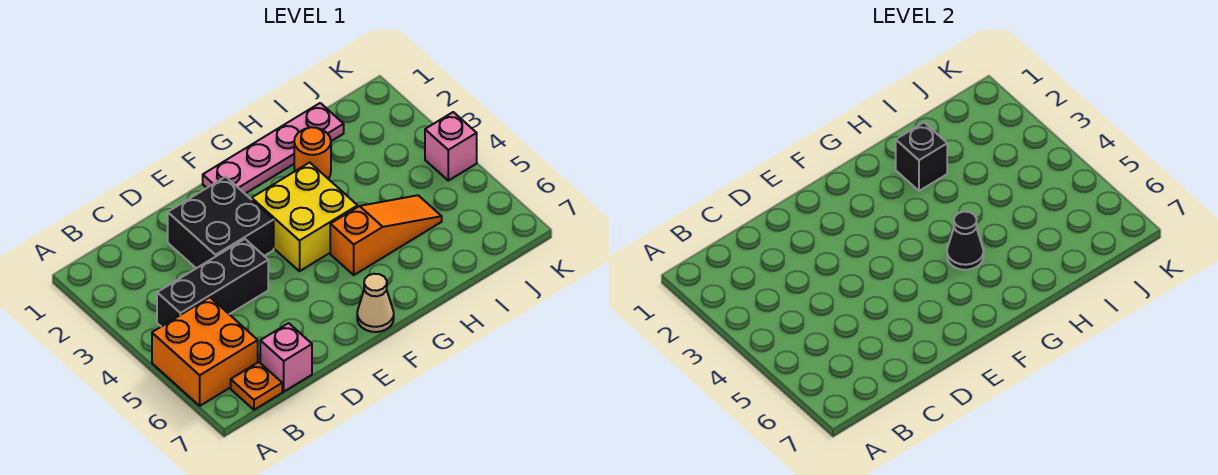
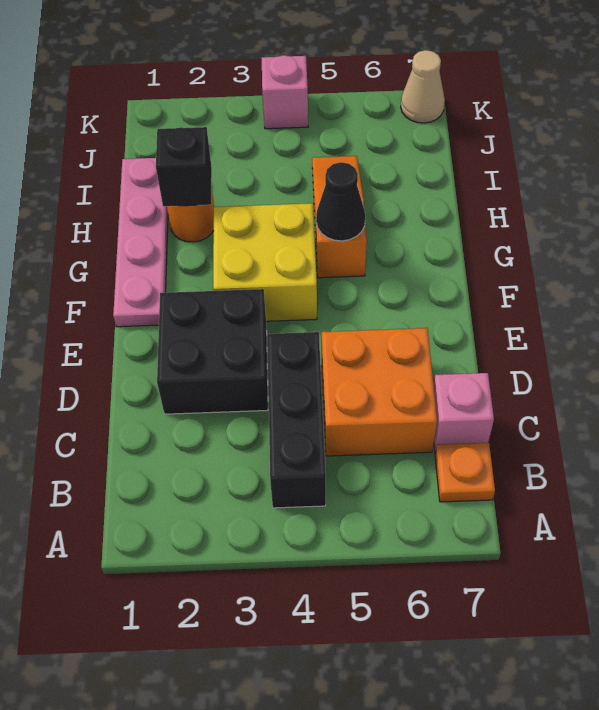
orange 2x2 brick [152,297,258,406] -> orange 2x2 brick moved to [322,328,437,456]
tan 1x1 cone [357,274,394,332] -> tan 1x1 cone moved to [401,50,445,123]

